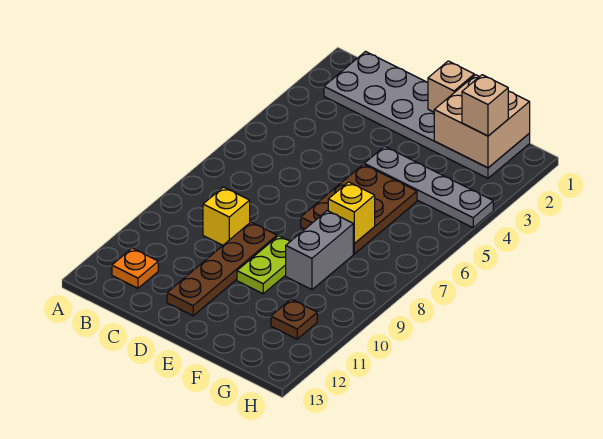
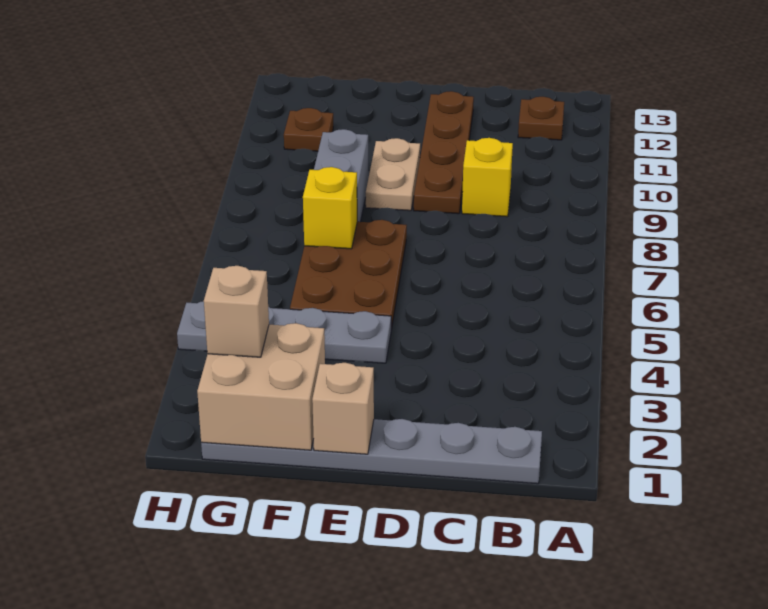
grey 2x6 plate [324,52,530,178] -> grey 1x6 plate [201,419,542,484]
orange 1x1 plate [112,248,158,288] -> brown 1x1 plate [518,97,564,140]
lime 1x2 plate [237,236,290,294] -> tan 1x2 plate [366,138,420,211]

